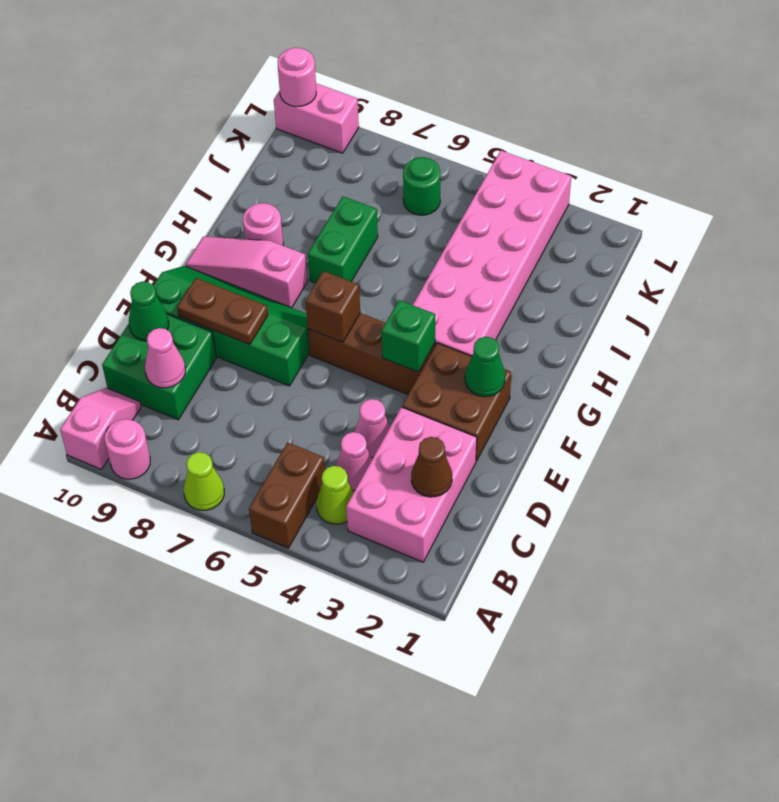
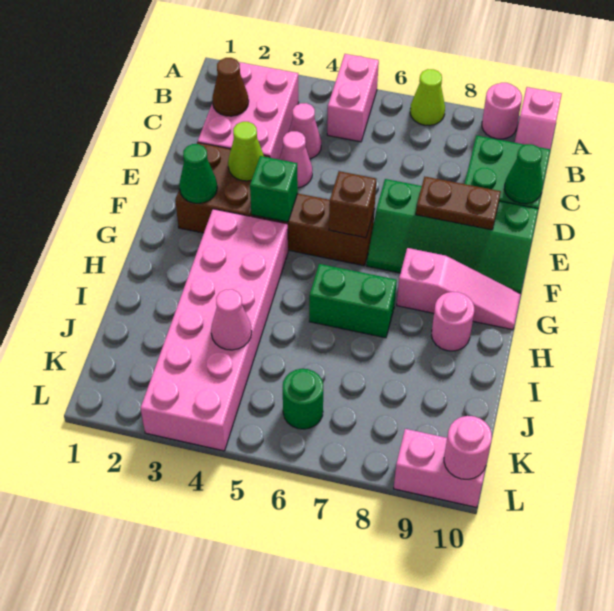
brown 1x2 brick [249,442,325,548] -> pink 1x2 brick [327,54,379,142]
lime 1x1 cone [316,466,354,524] -> lime 1x1 cone moved to [228,122,264,181]
pink 1x1 cone [145,328,185,388] -> pink 1x1 cone moved to [211,289,252,350]
green 1x2 brick [308,196,378,283] -> green 1x2 brick turned to [309,264,397,338]

